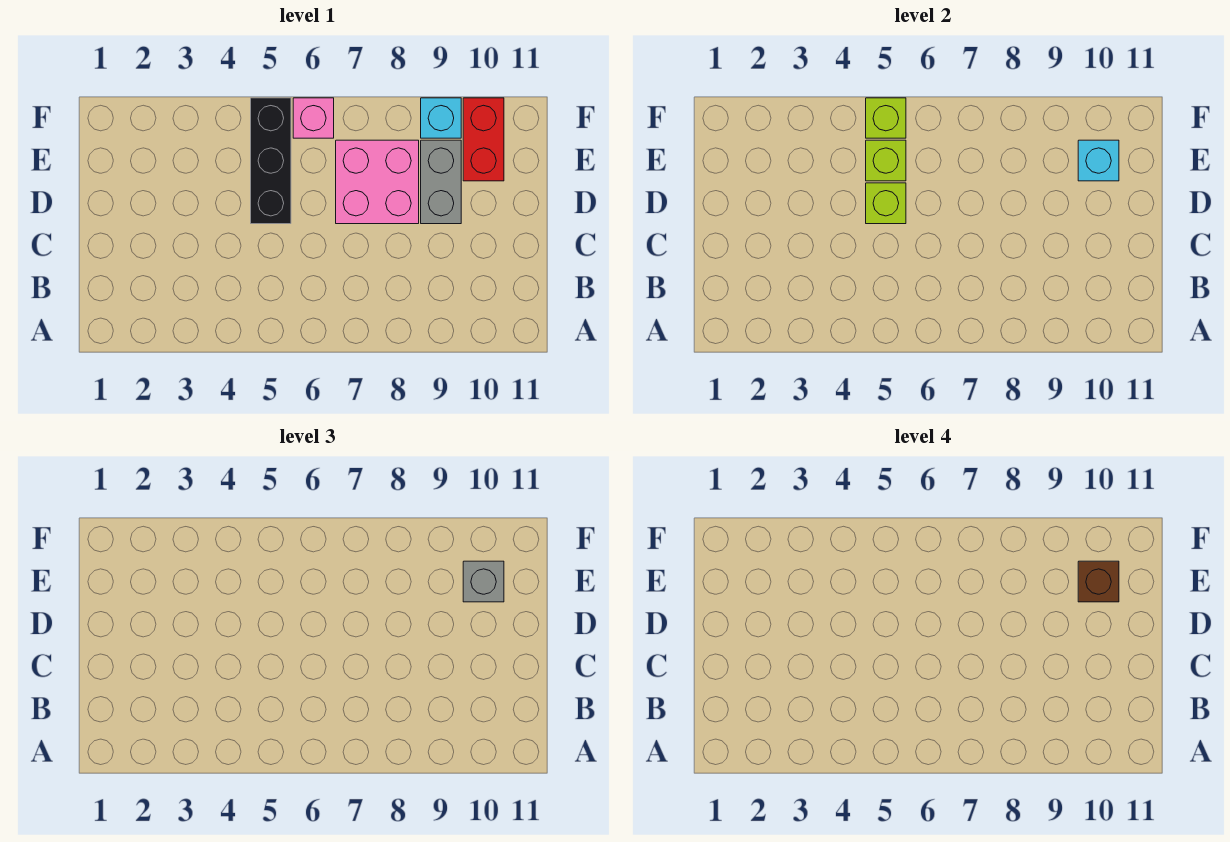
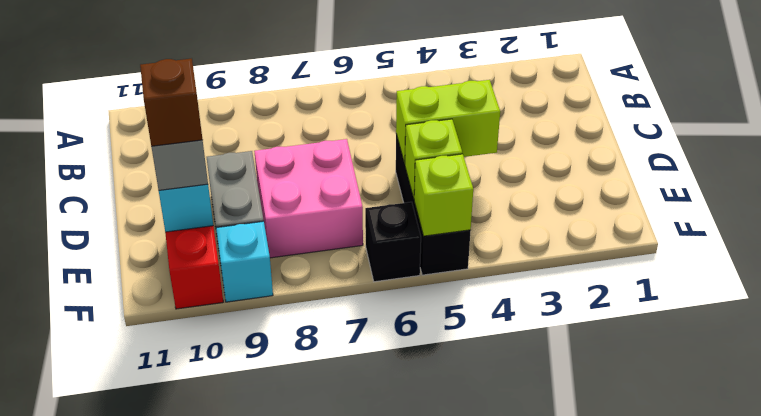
lime 1x1 brick [866,183,906,224] -> lime 1x2 brick [396,80,500,164]
pink 1x1 brick [293,98,334,138] -> black 1x1 brick [365,202,421,282]

